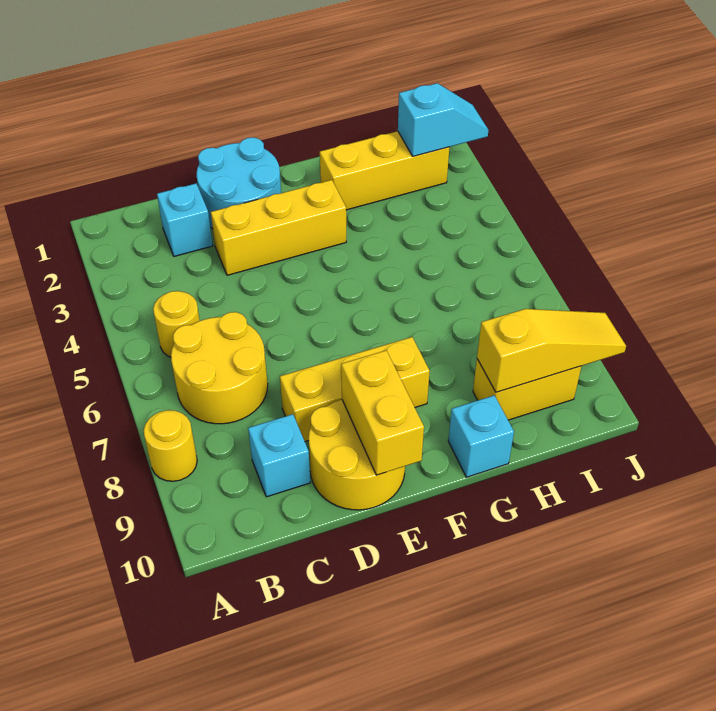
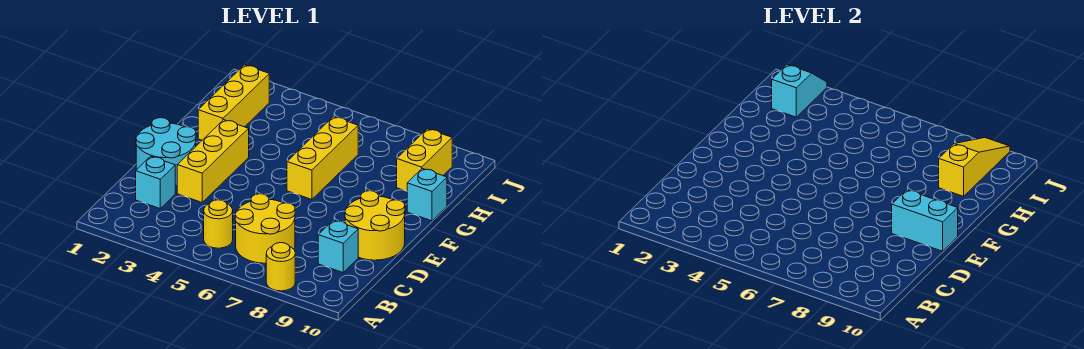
yellow 1x3 brick [280,337,430,441] -> yellow 1x3 brick moved to [287,117,358,199]
yellow 1x2 brick [341,350,424,475] -> cyan 1x2 brick [892,190,958,251]

